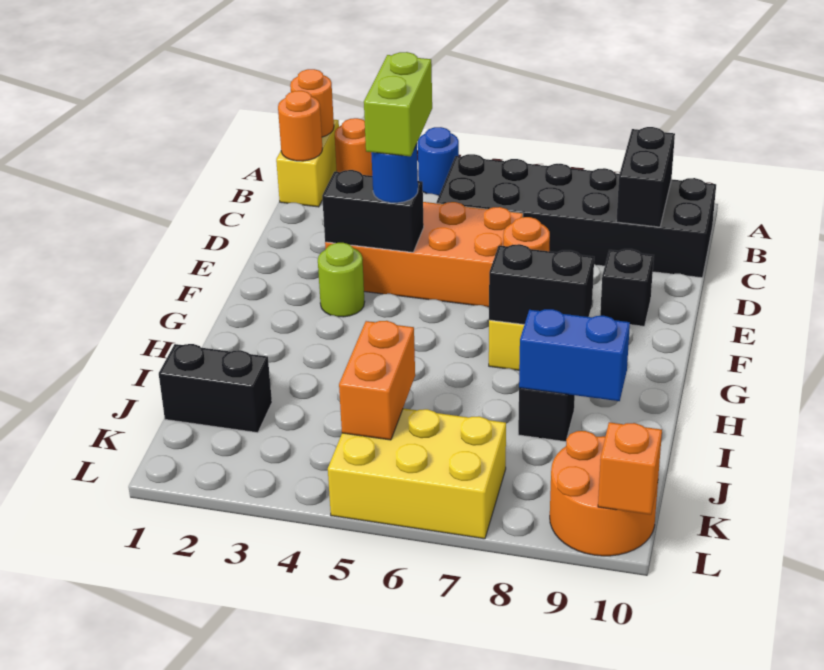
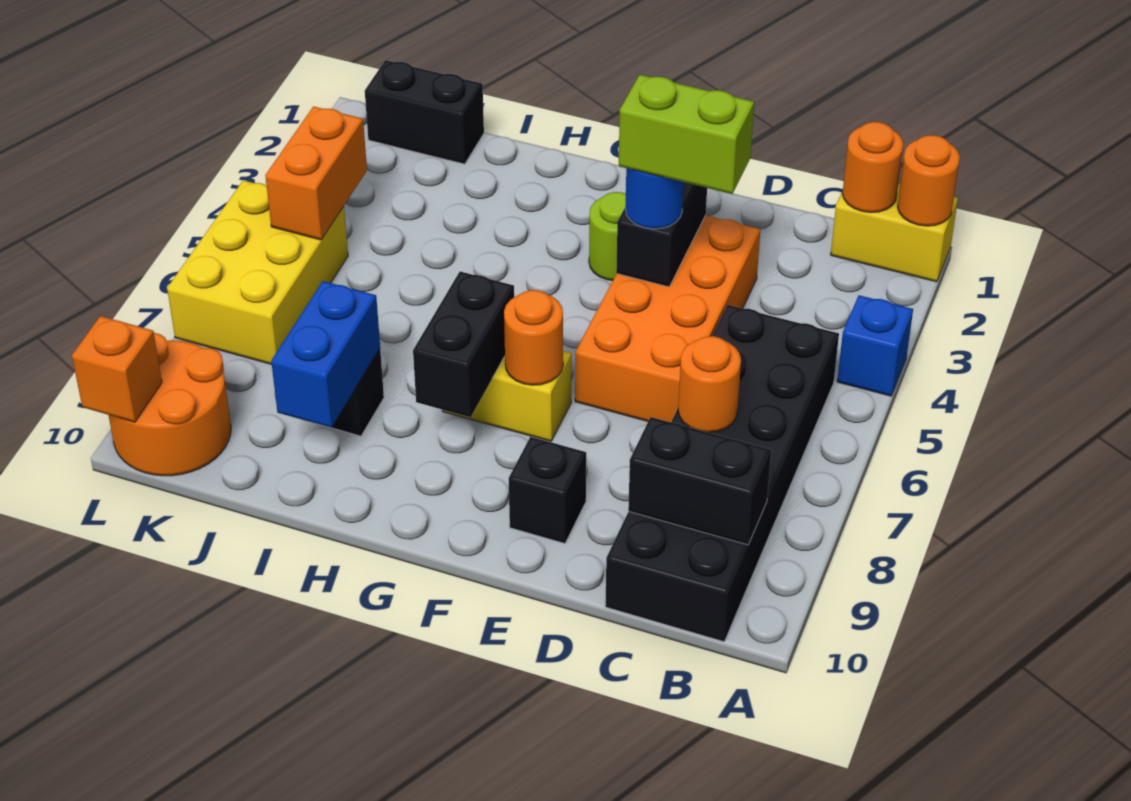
orange 1x1 round brick [335,118,372,176] -> orange 1x1 round brick moved to [678,336,741,433]
blue 1x1 round brick [418,127,459,196] -> blue 1x1 brick [837,295,913,396]
black 1x2 brick [159,344,272,433] -> black 1x2 brick turned to [365,60,484,164]
orange 1x2 brick [339,321,415,440] -> orange 1x2 brick turned to [265,106,367,240]

